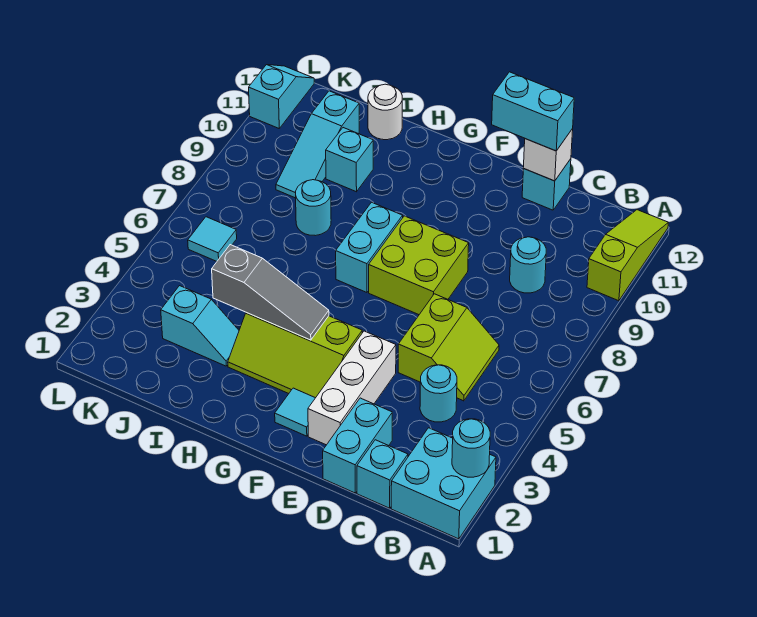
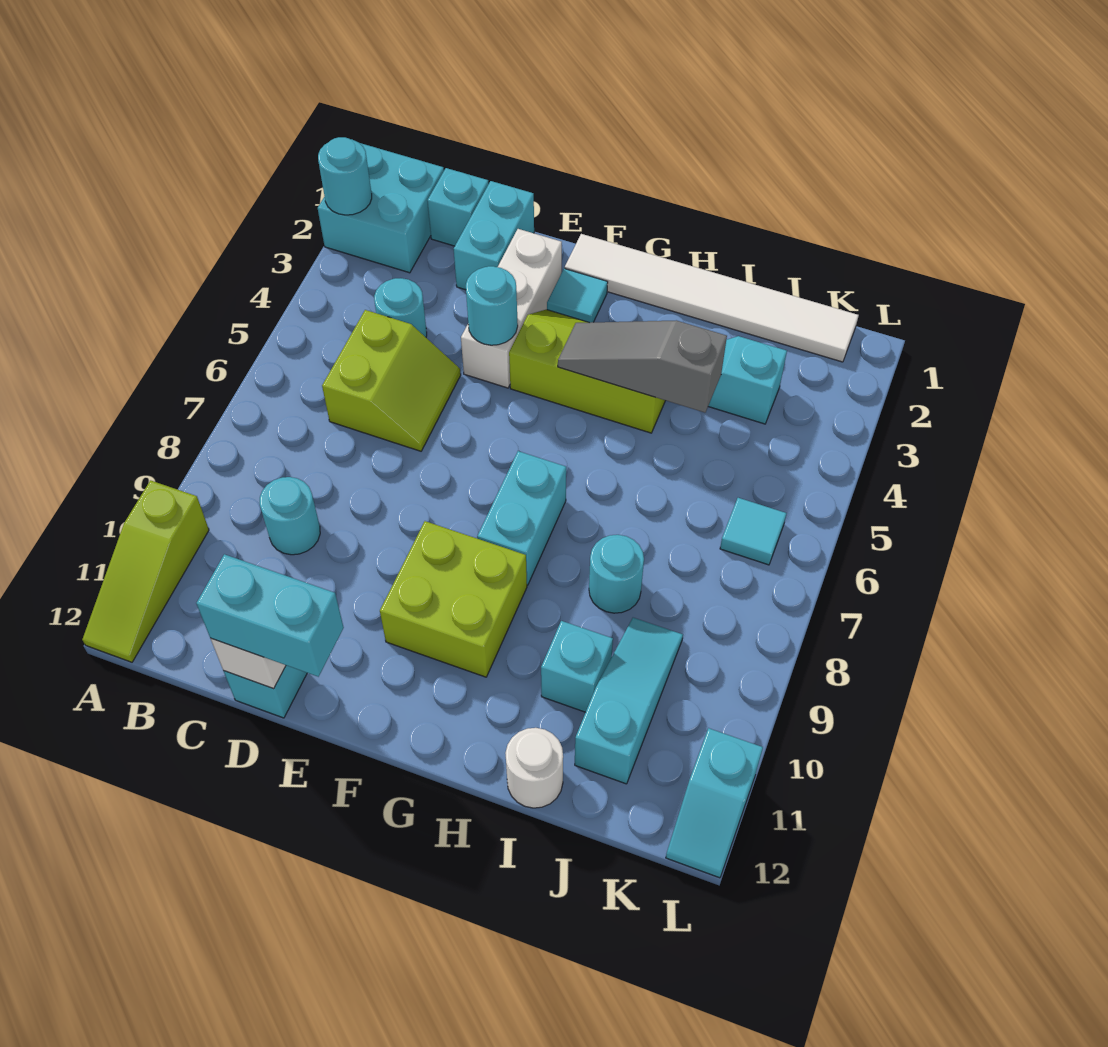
lime 2x2 slope [398,294,499,401] -> lime 2x2 slope turned to [322,310,461,451]
none -> cyan 1x1 round brick [466,266,518,345]
lime 2x2 brick [369,216,469,315] -> lime 2x2 brick moved to [380,521,527,677]
none -> white 1x6 tile [565,234,859,362]

